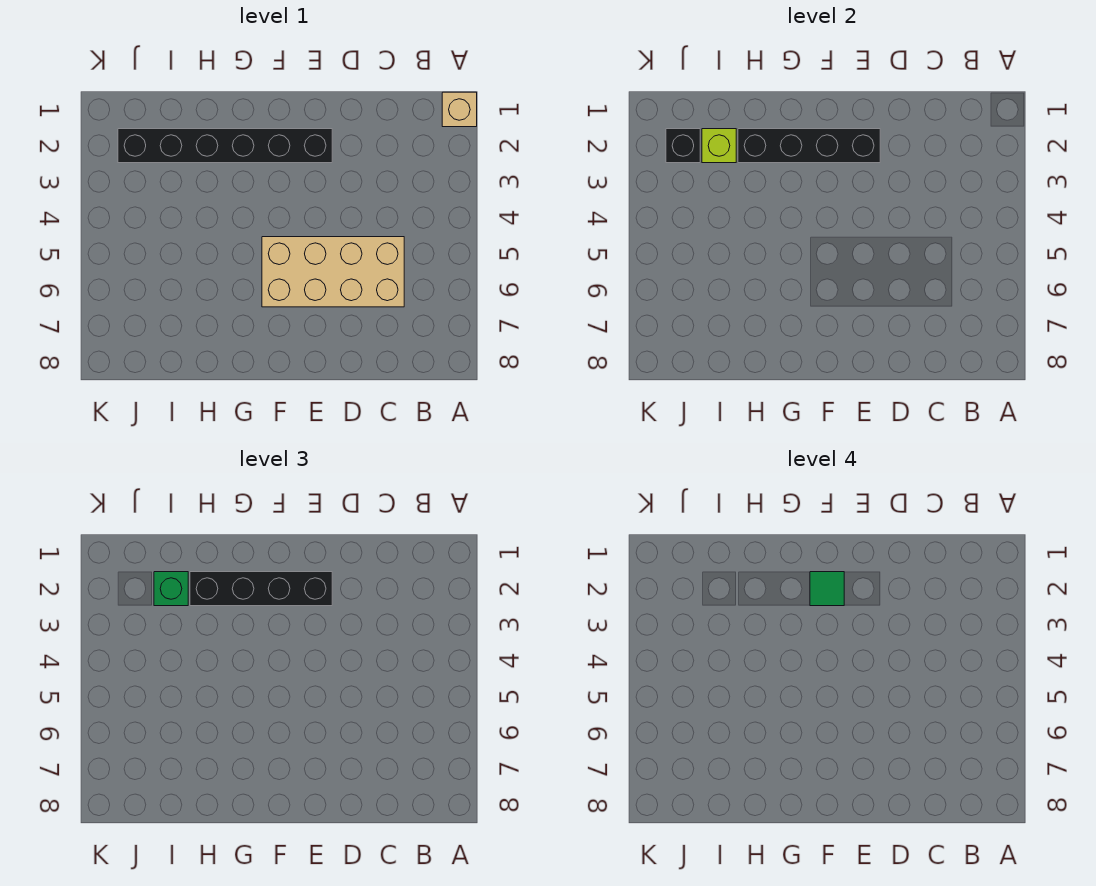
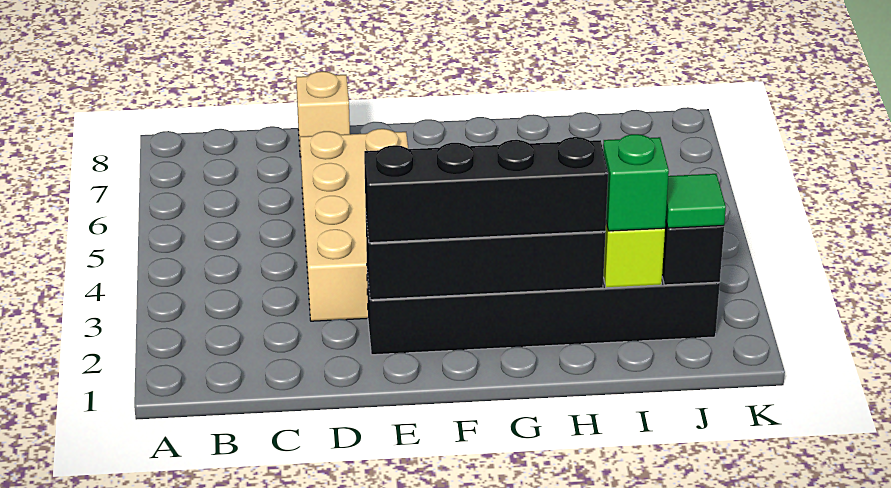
tan 1x1 brick [442,92,477,127] -> tan 1x1 brick moved to [296,71,350,157]
tan 2x4 brick [262,237,404,307] -> tan 2x4 brick turned to [300,129,408,321]
green 1x1 tile [810,572,844,606] -> green 1x1 tile moved to [666,174,726,228]

